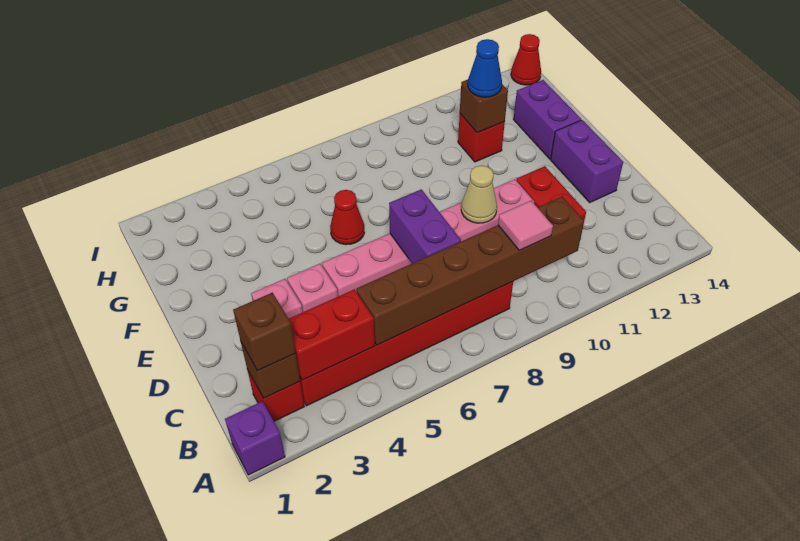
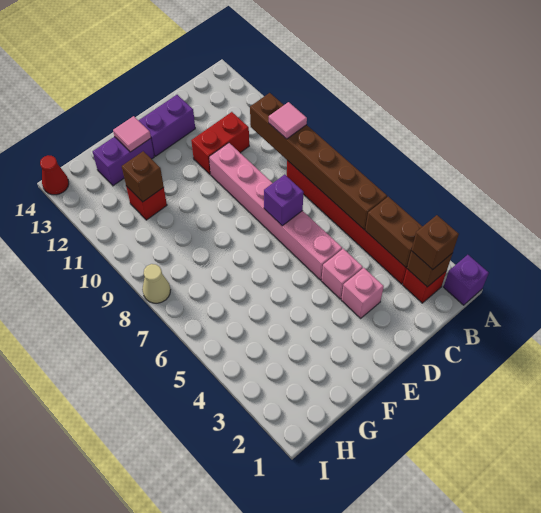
red 1x2 brick [289,289,375,380] -> brown 1x2 brick [365,197,423,267]
purple 1x2 brick [389,189,461,263] -> purple 1x1 brick [264,175,304,226]
tan 1x1 cone [461,166,497,223] -> tan 1x1 cone moved to [142,264,170,303]
red 1x1 cone [330,190,365,245] -> none
none -> pink 1x1 tile [113,116,151,152]
blue 1x1 cone [468,39,502,97] -> none

